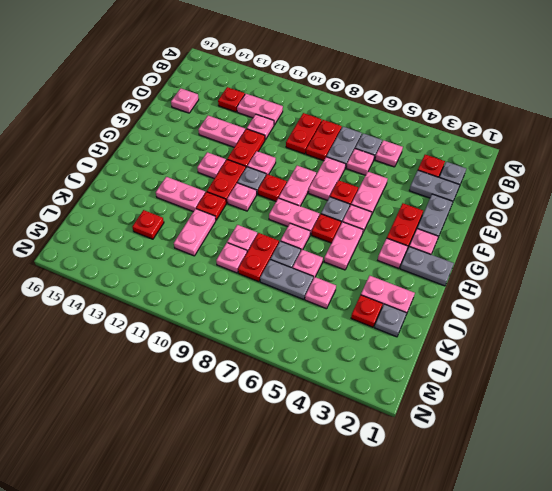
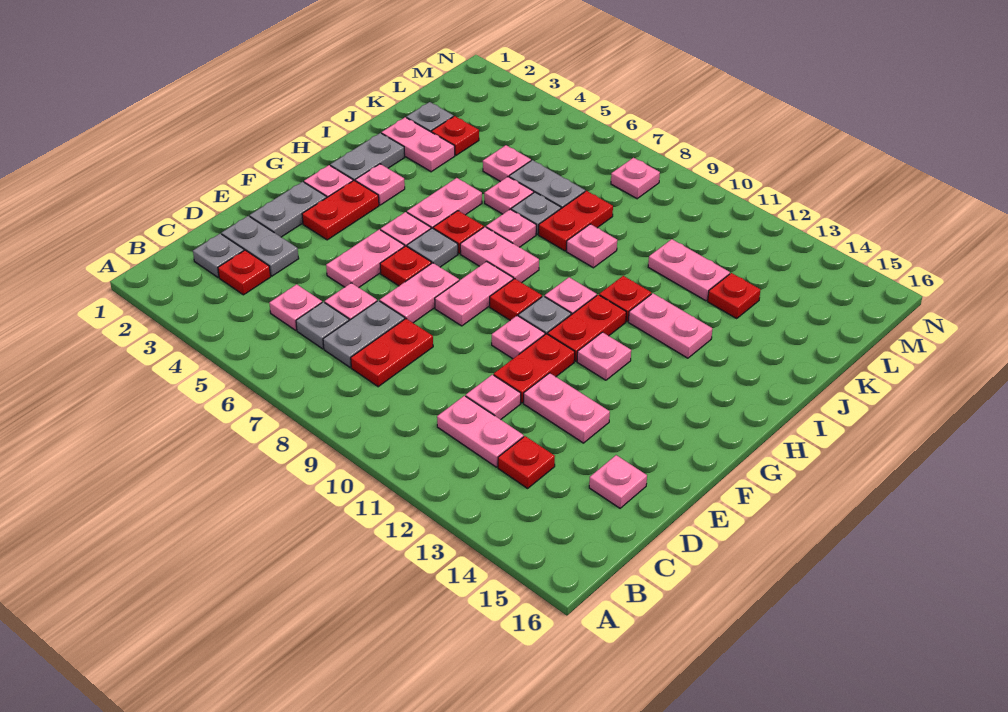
red 1x2 plate [286,113,322,154] -> none
grey 1x2 plate [400,247,454,286] -> grey 1x2 plate turned to [330,133,405,181]
pink 1x2 plate [174,209,216,256] -> pink 1x2 plate turned to [648,239,730,301]
pink 1x1 plate [216,243,247,273] -> pink 1x1 plate moved to [611,158,660,199]

